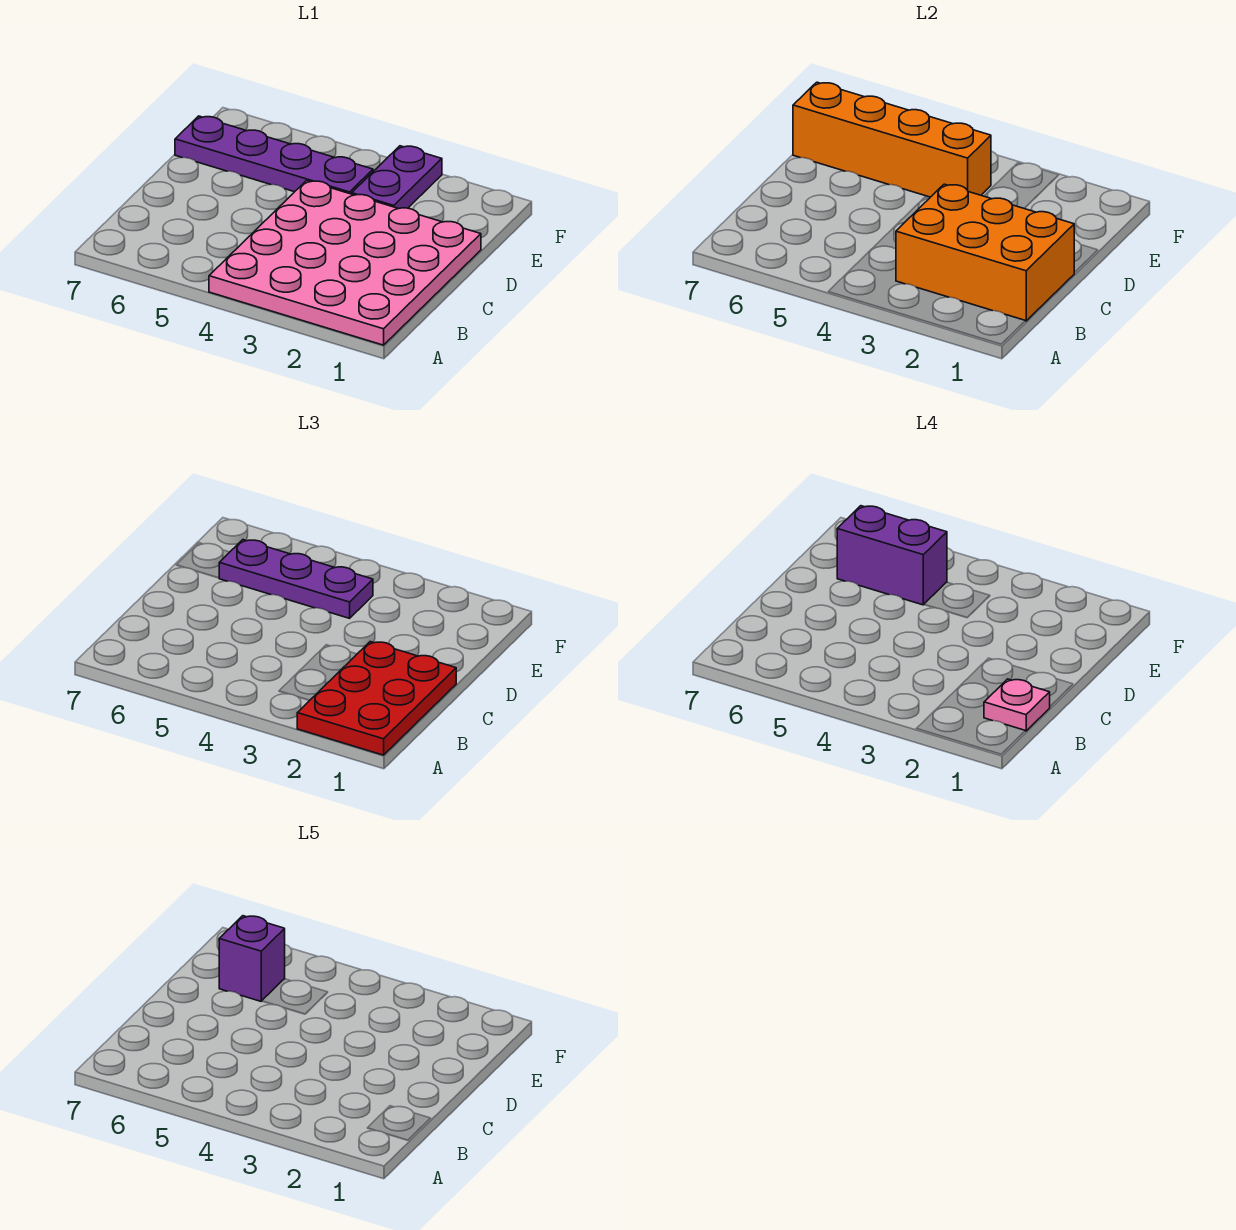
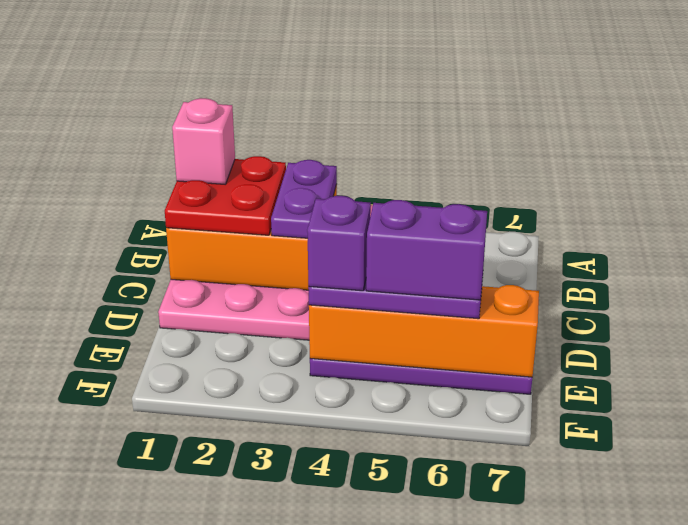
red 2x3 plate [297,642,456,755] -> red 2x2 plate [165,156,286,235]
pink 1x1 plate [984,679,1050,731] -> pink 1x1 brick [172,98,235,184]
purple 1x2 plate [352,146,442,209] -> purple 1x2 plate moved to [271,160,337,238]
purple 1x1 brick [219,916,285,1001] -> purple 1x1 brick moved to [307,196,371,291]

